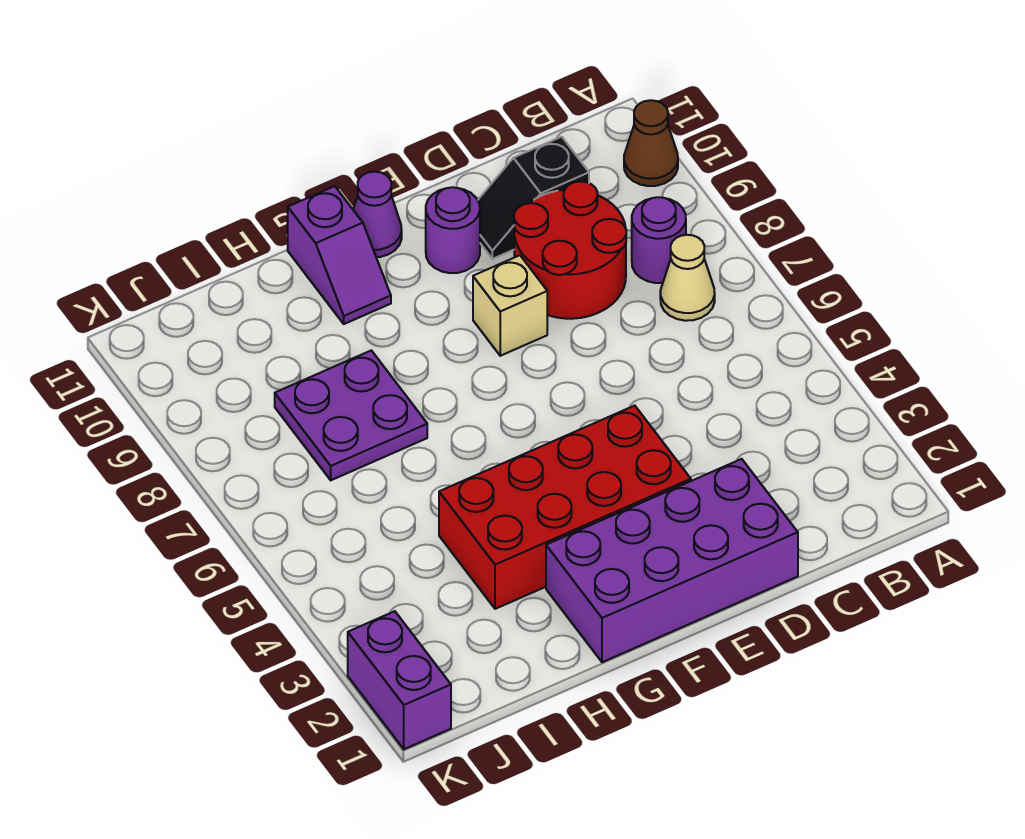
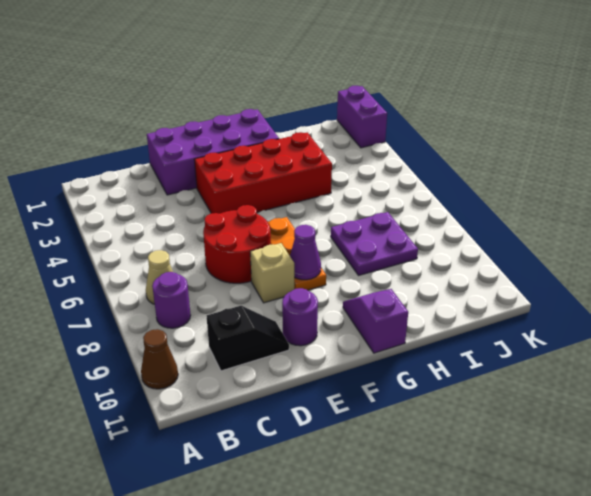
red 2x2 round brick [514,181,626,319] -> red 2x2 round brick moved to [203,205,271,283]
none -> orange 1x3 plate [268,217,326,290]
purple 1x1 cone [353,172,402,257] -> purple 1x1 cone moved to [290,225,321,280]

